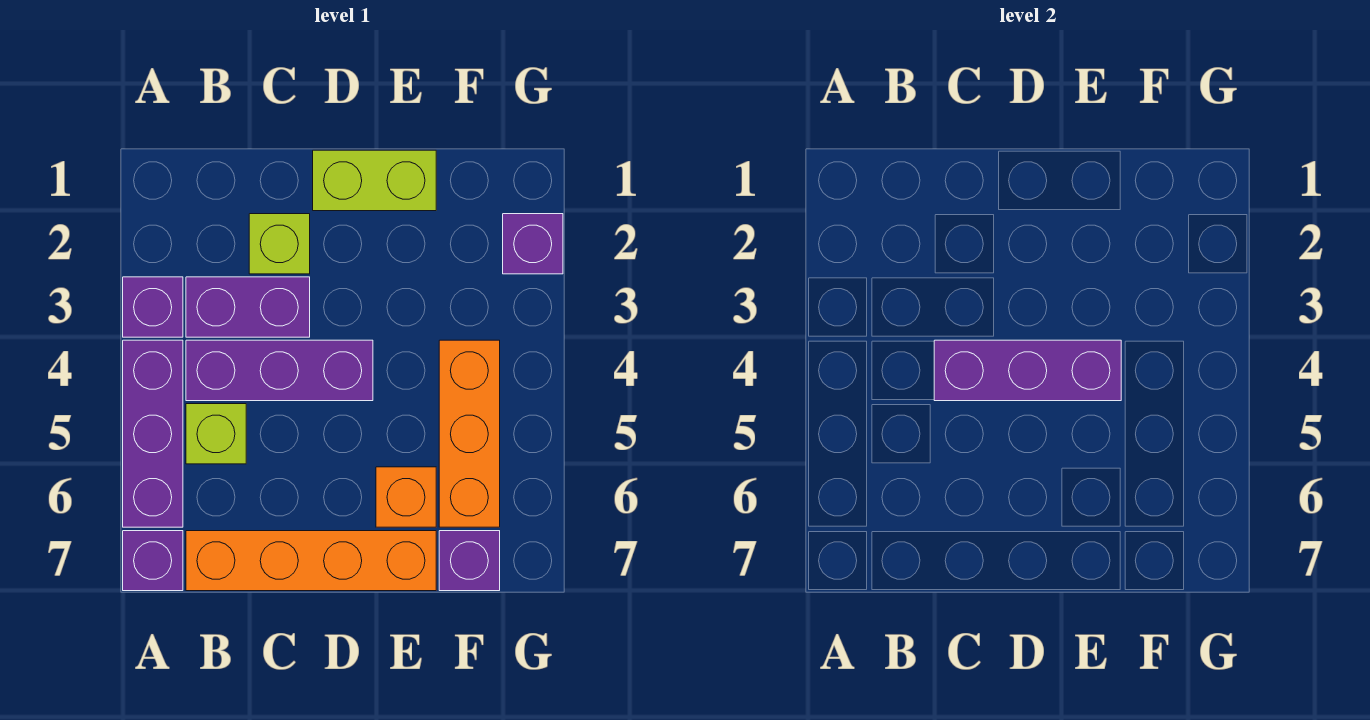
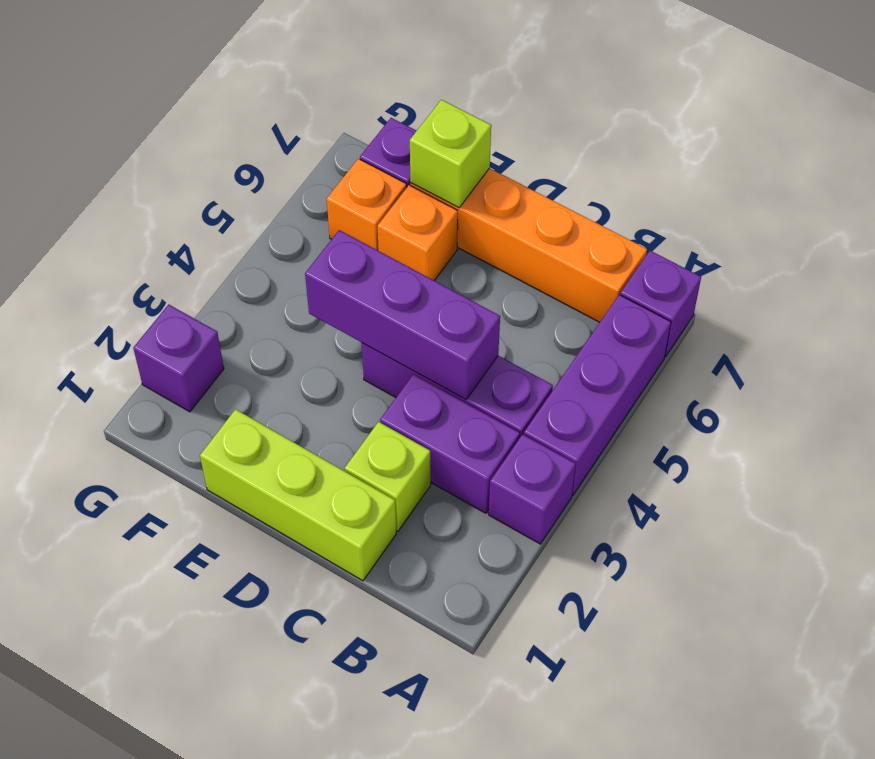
lime 1x1 brick [186,404,246,464] -> lime 1x1 brick moved to [410,100,491,208]
lime 1x2 brick [313,150,436,211] -> lime 1x3 brick [200,409,396,581]
orange 1x3 brick [439,340,500,527] -> orange 1x1 brick [327,159,407,251]

